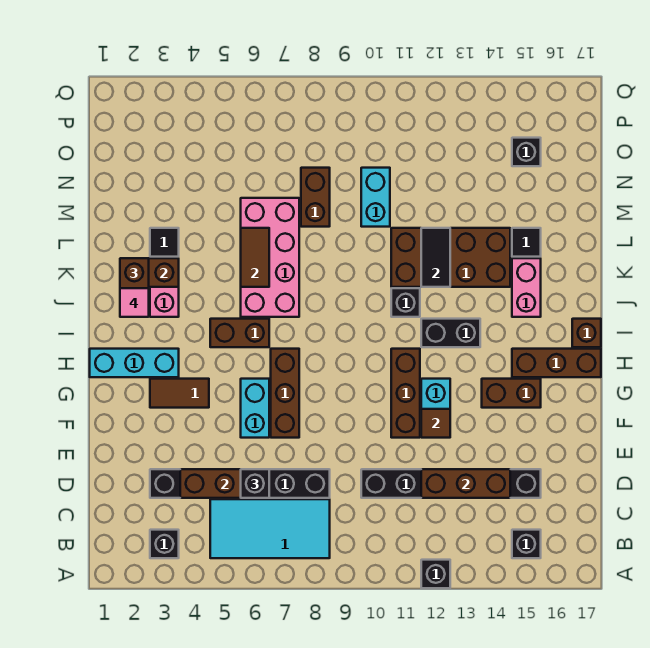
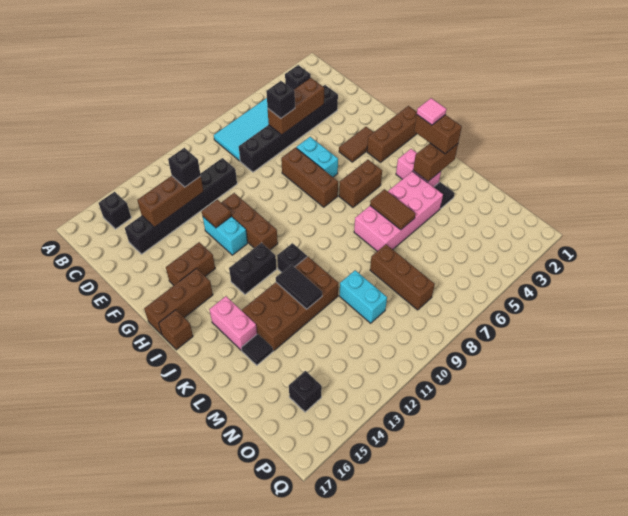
black 1x1 brick [421,560,450,588] -> black 1x1 brick moved to [168,148,201,187]
cyan 1x3 brick [90,349,179,377] -> brown 1x3 brick [367,106,417,162]
pink 2x4 brick [241,198,299,317] -> pink 2x4 brick turned to [354,171,443,251]
brown 1x2 brick [301,168,330,227] -> brown 1x3 brick [370,244,435,310]

